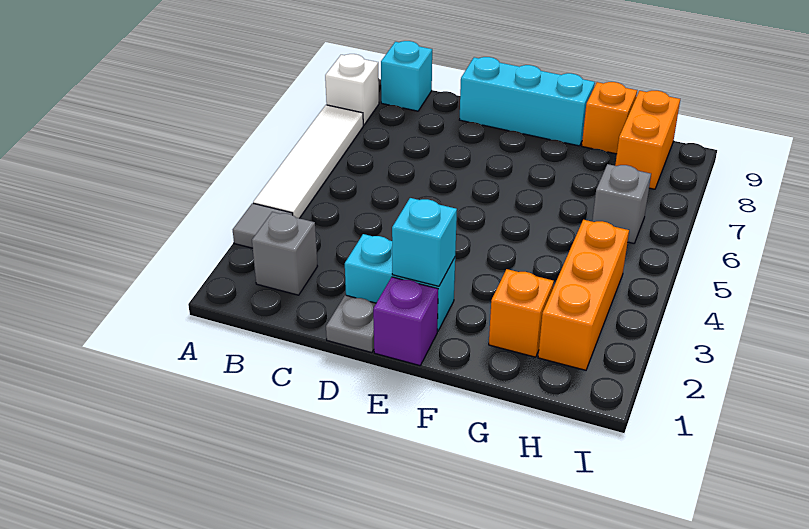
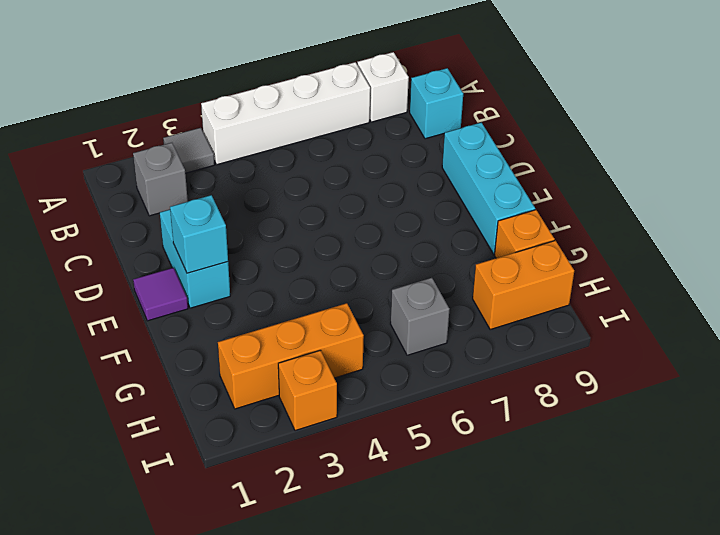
white 1x4 tile [253,105,363,218] -> white 1x4 brick [201,62,370,165]
grey 1x1 plate [326,295,376,353] -> none
purple 1x1 brick [373,277,438,366] -> purple 1x1 tile [133,268,188,321]
orange 1x1 brick [489,269,554,357] -> orange 1x1 brick moved to [278,350,337,431]

